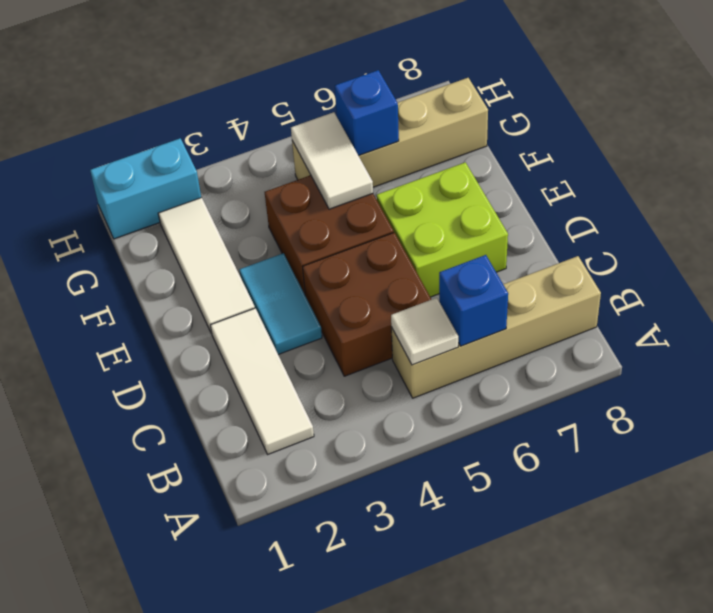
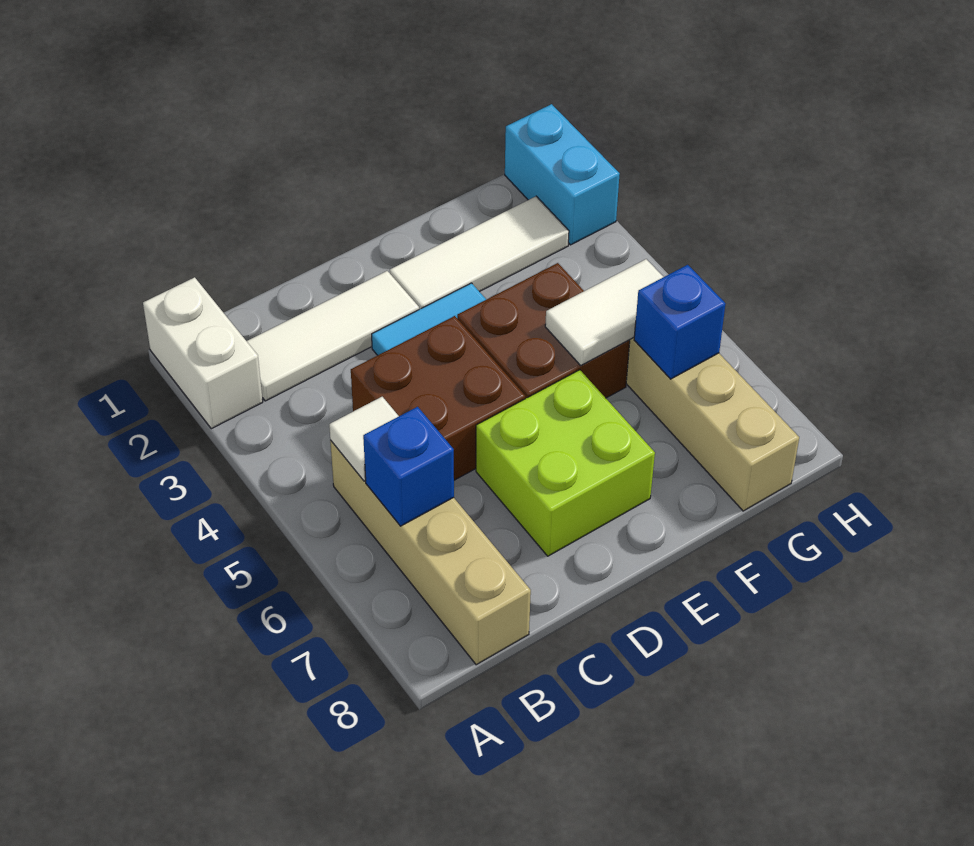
none -> white 1x2 brick [143,277,263,429]

